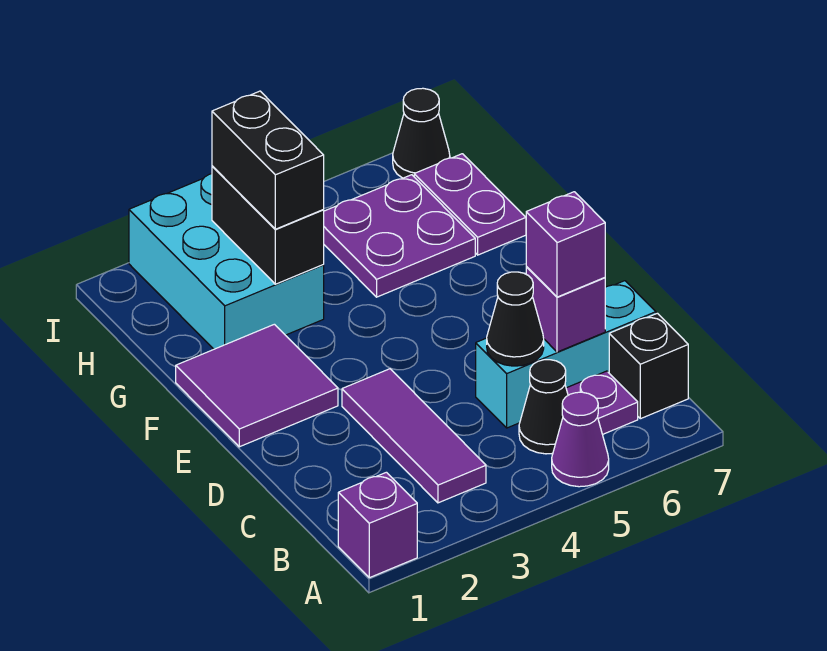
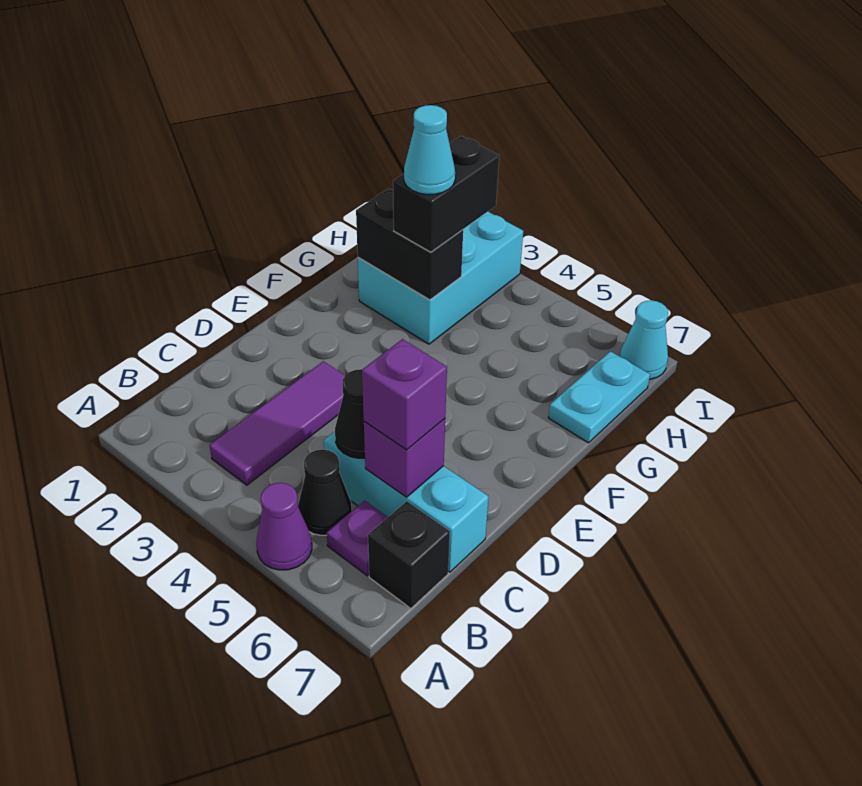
purple 1x1 brick [338,472,417,578] -> none
purple 2x2 tile [176,324,338,447] -> none
black 1x2 brick [212,166,324,284] -> black 1x2 brick turned to [356,189,463,300]
none -> cyan 1x1 cone [404,105,455,195]
purple 2x2 plate [324,175,475,297] -> none
purple 1x2 plate [414,154,526,255] -> cyan 1x2 plate [548,351,650,443]
black 1x1 cone [393,88,450,178] -> cyan 1x1 cone [620,300,668,379]

